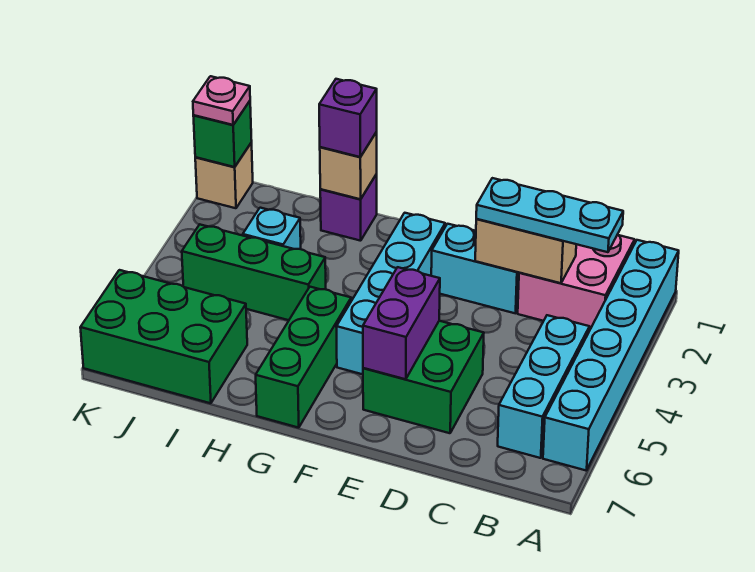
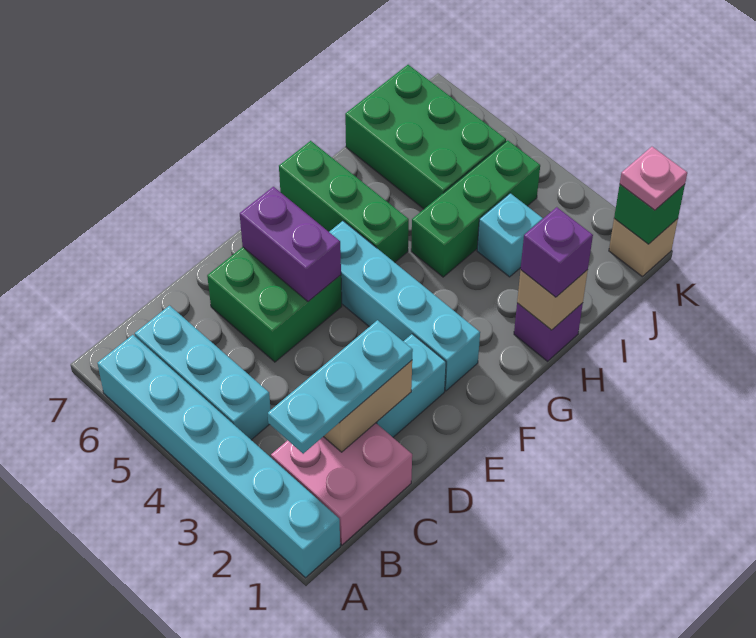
green 2x3 brick [80,270,247,403] -> green 2x3 brick turned to [345,65,506,209]

